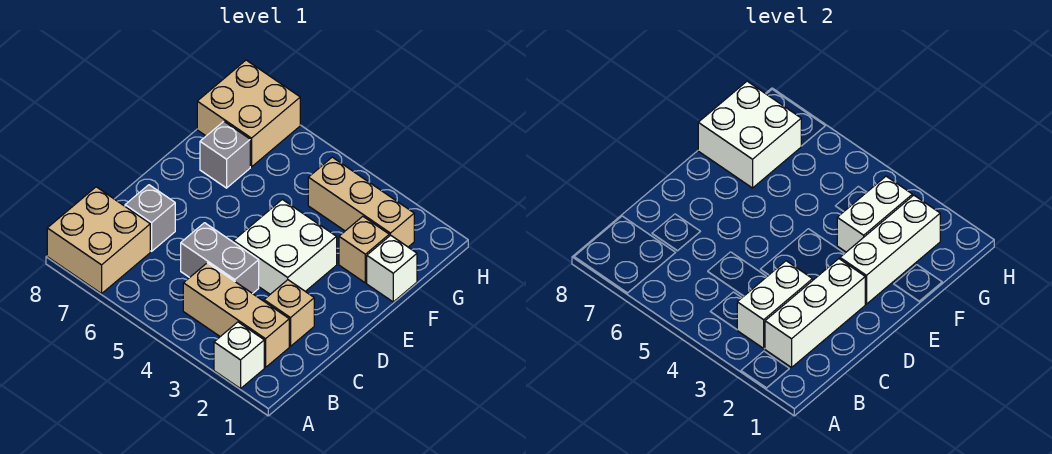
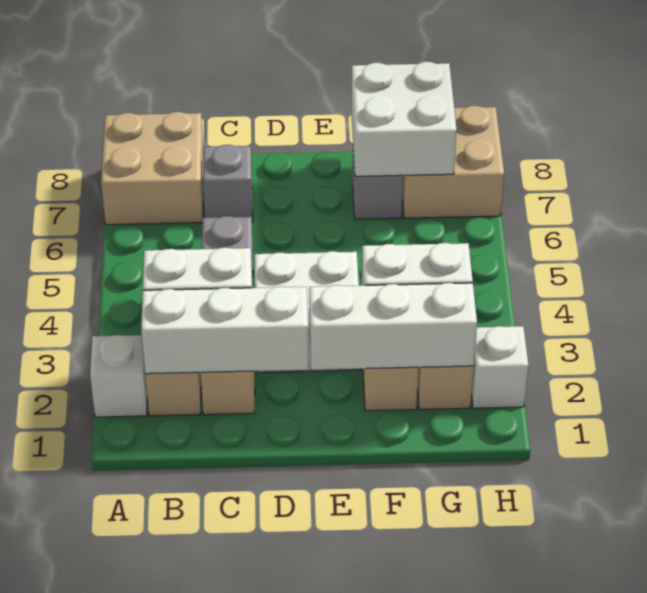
white 1x1 brick [367,235,417,302] -> white 1x1 brick moved to [471,326,528,408]

